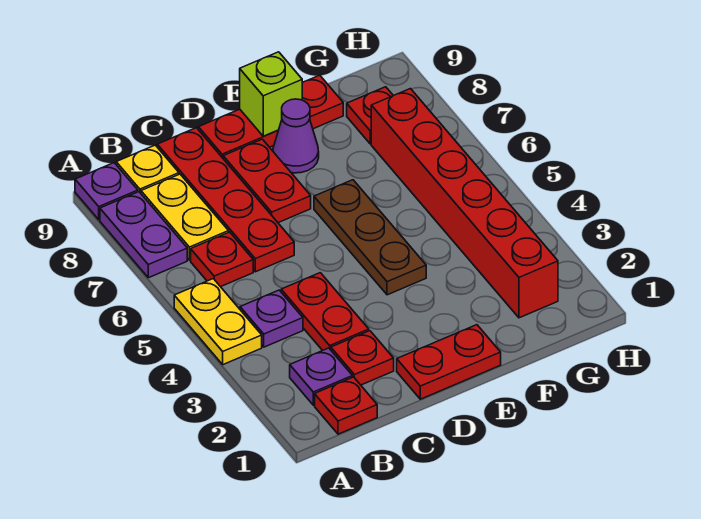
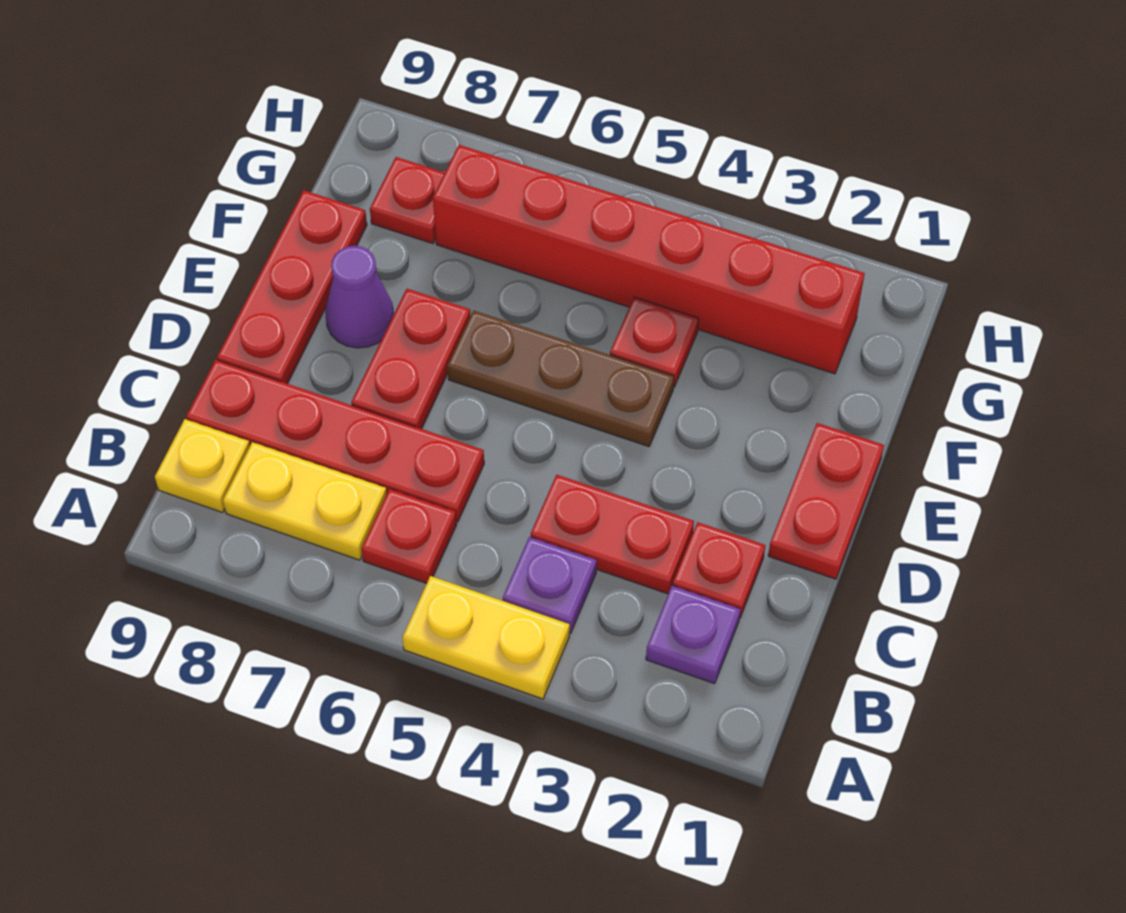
purple 1x2 plate [100,192,187,278] -> none
purple 1x1 plate [75,163,138,220] -> none
red 1x1 plate [315,377,377,434] -> red 1x1 plate moved to [610,297,699,387]
red 1x2 plate [223,139,311,223] -> red 1x2 plate turned to [351,289,470,429]
lime 1x1 brick [240,52,302,136] -> none

